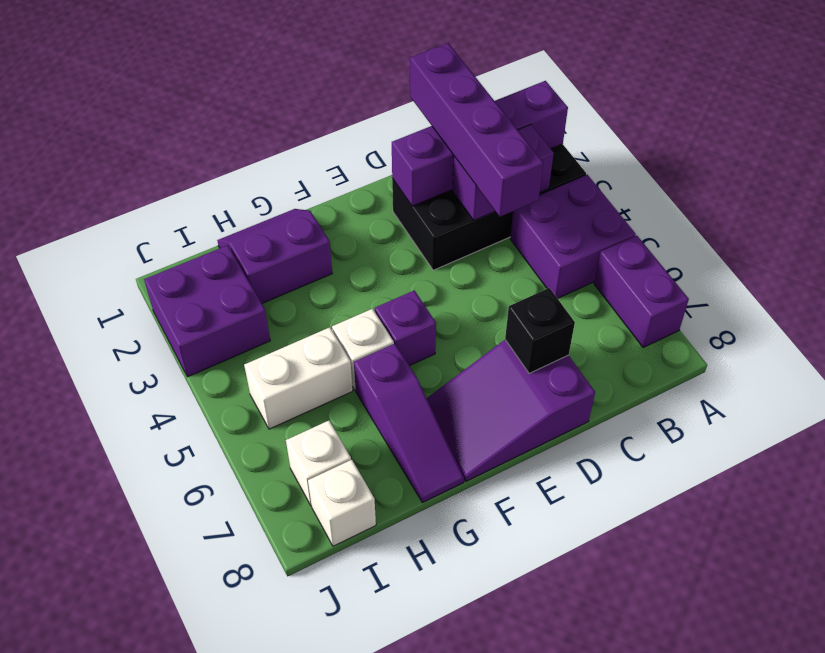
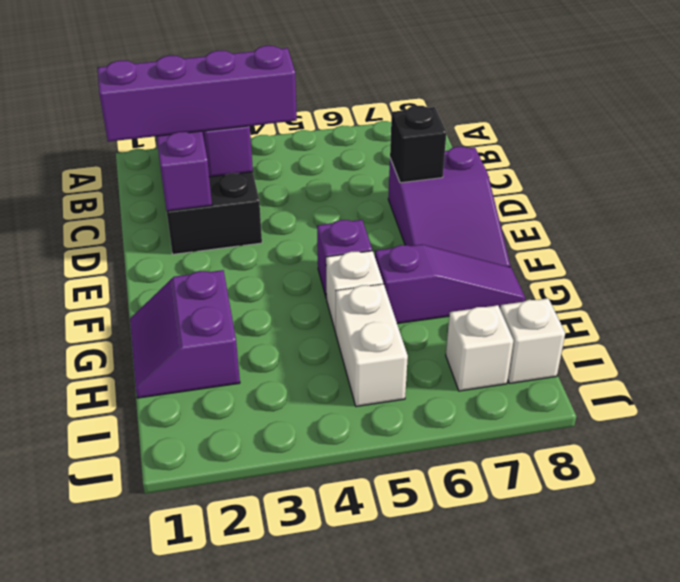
purple 2x2 brick [510,175,636,299] -> none
purple 1x2 brick [594,235,689,348] -> none
purple 2x2 brick [144,245,270,377] -> none

